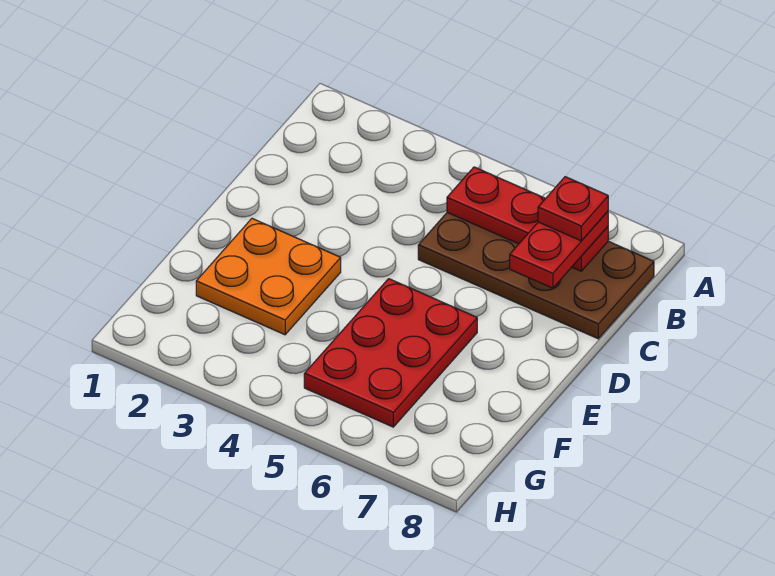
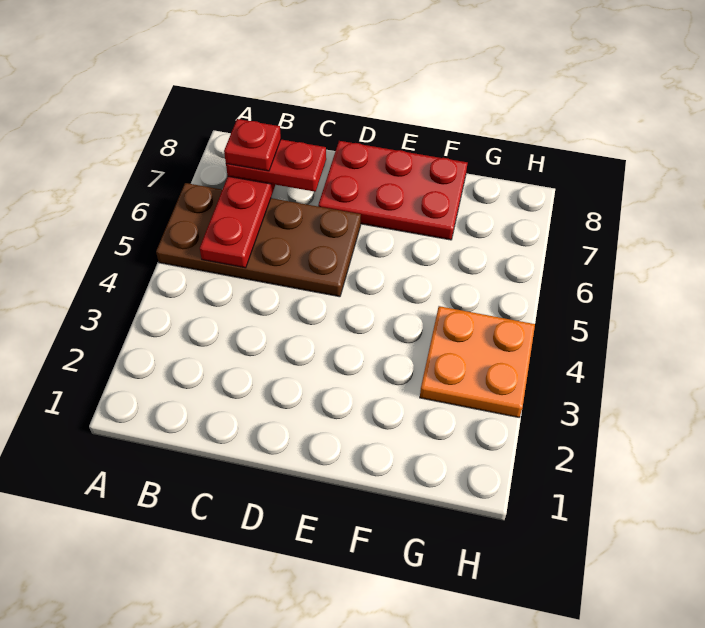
brown 2x4 plate [418,213,654,339] -> brown 2x4 plate turned to [156,183,361,297]
orange 2x2 plate [196,219,341,335] -> orange 2x2 plate moved to [420,306,535,417]
red 2x3 plate [304,279,477,427] -> red 2x3 plate moved to [318,141,467,240]

